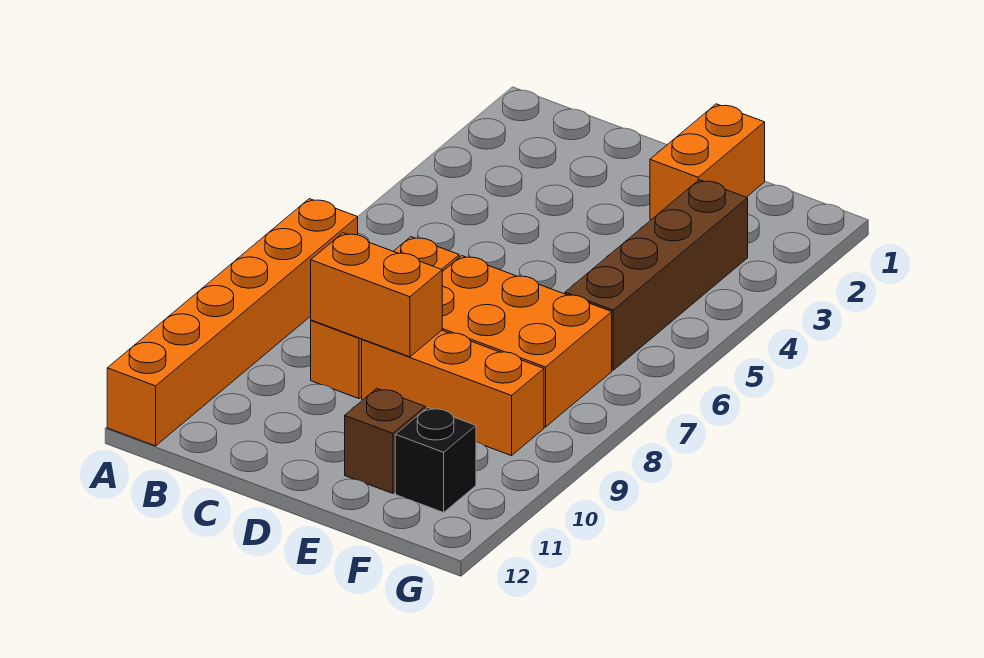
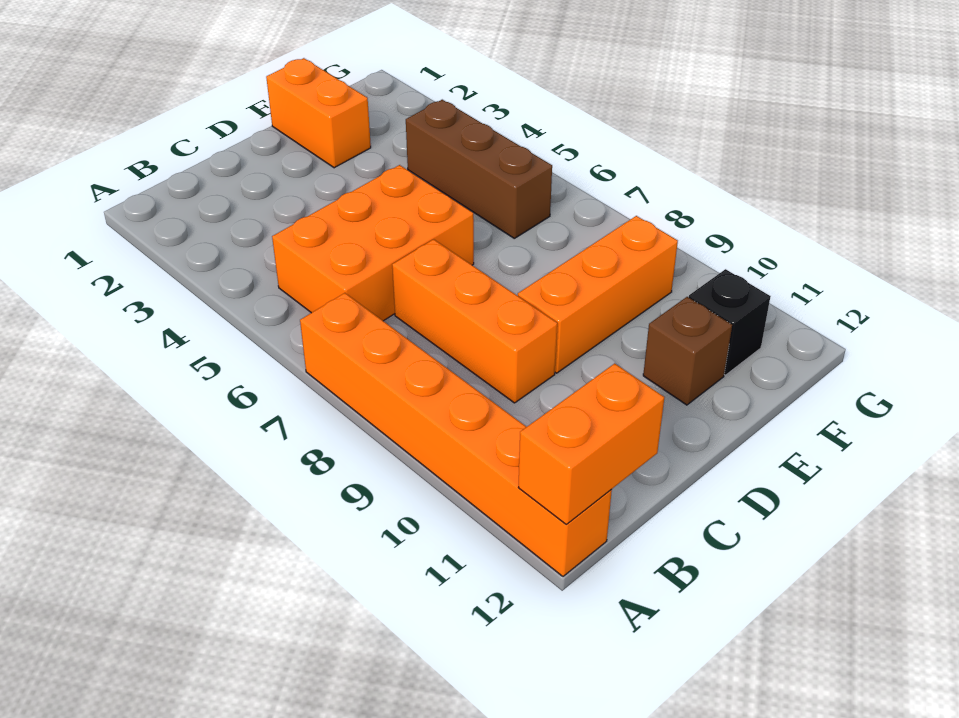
orange 1x2 brick [311,233,442,357] -> orange 1x2 brick moved to [518,363,664,524]
orange 2x3 brick [442,256,612,427] -> orange 2x3 brick moved to [272,165,474,321]
brown 1x4 brick [565,180,748,370] -> brown 1x3 brick [406,100,552,238]

